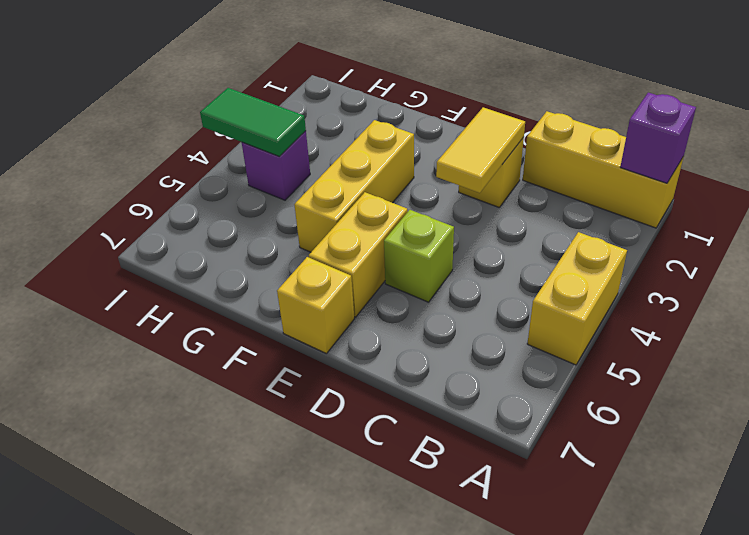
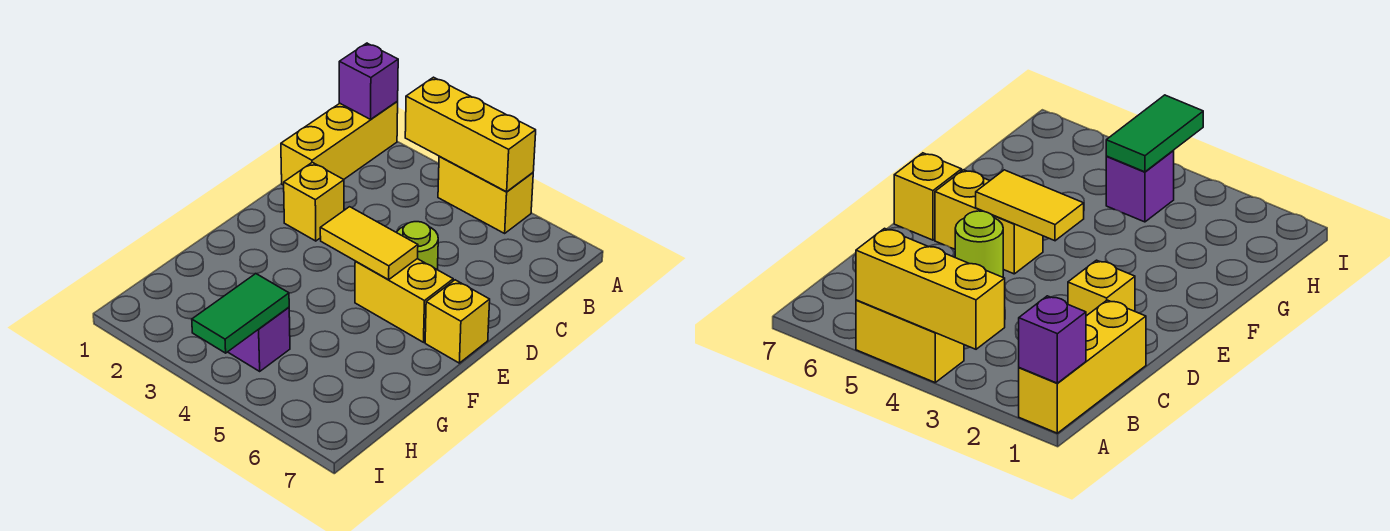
yellow 1x2 tile [436,107,525,193] -> yellow 1x2 tile moved to [320,207,418,280]
lime 1x1 brick [384,210,454,302] -> lime 1x1 round brick [396,222,438,270]
yellow 1x3 brick [294,120,414,252] -> yellow 1x3 brick moved to [405,77,536,192]

